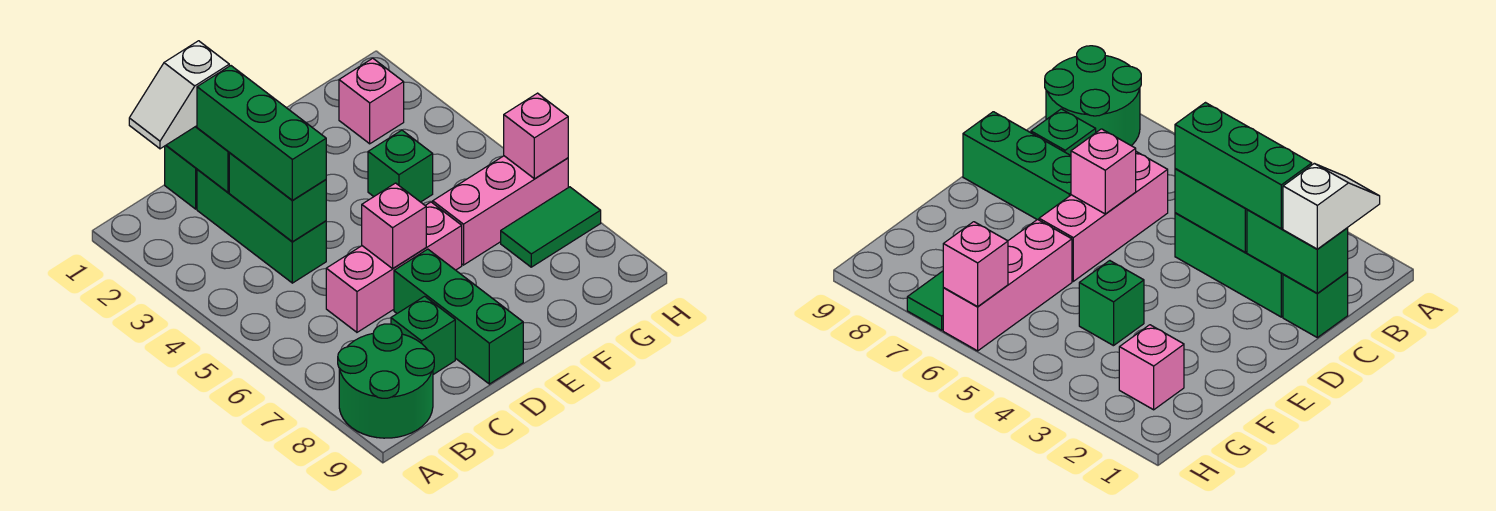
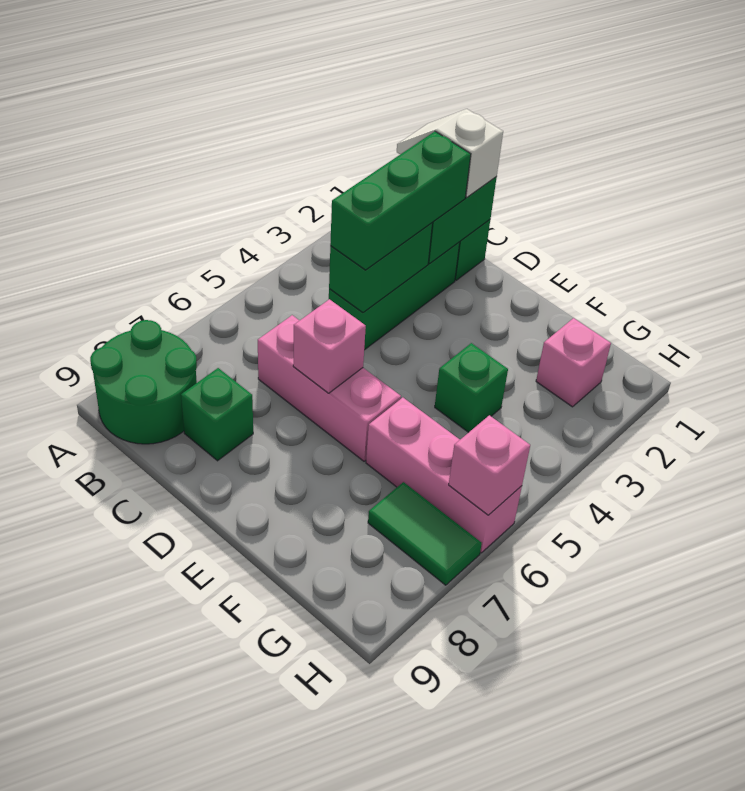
green 1x3 brick [394,249,523,384] -> none

